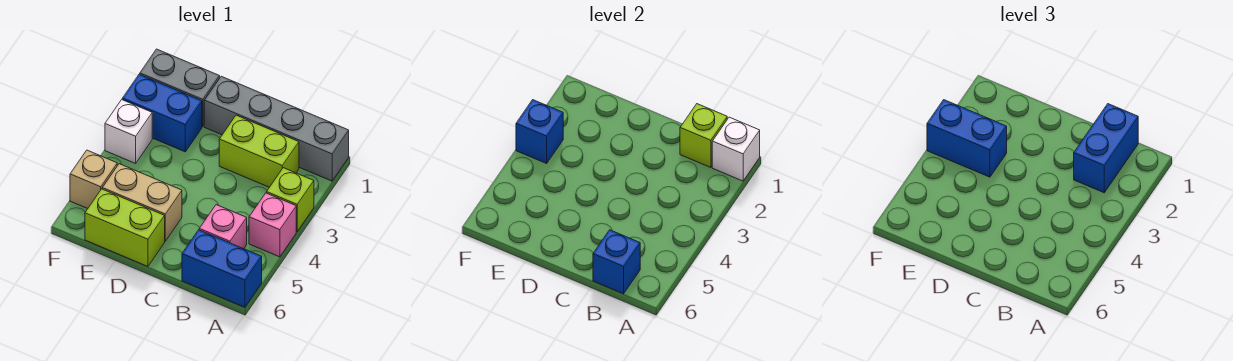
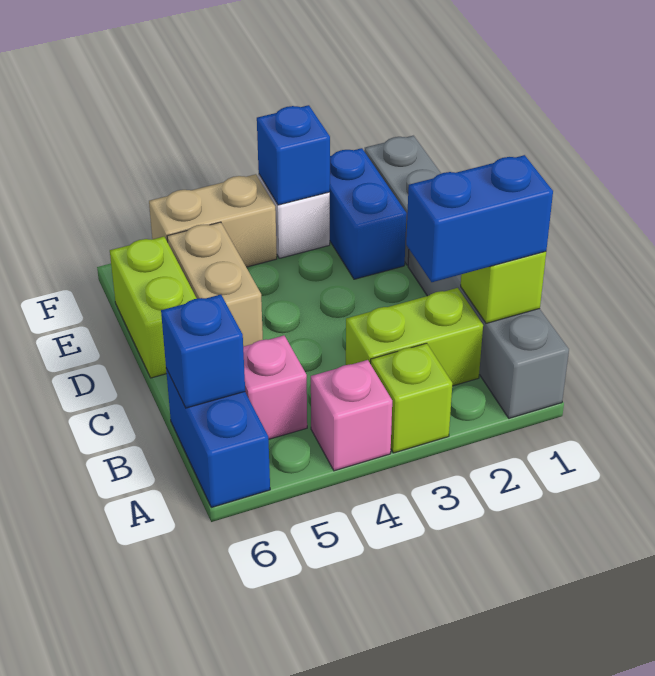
white 1x1 brick [712,117,760,181] -> none
lime 1x2 brick [219,115,299,187] -> lime 1x2 brick turned to [346,288,483,386]
blue 1x2 brick [927,100,1007,177] -> none
tan 1x1 brick [70,150,117,209] -> tan 1x2 brick [149,174,277,267]

